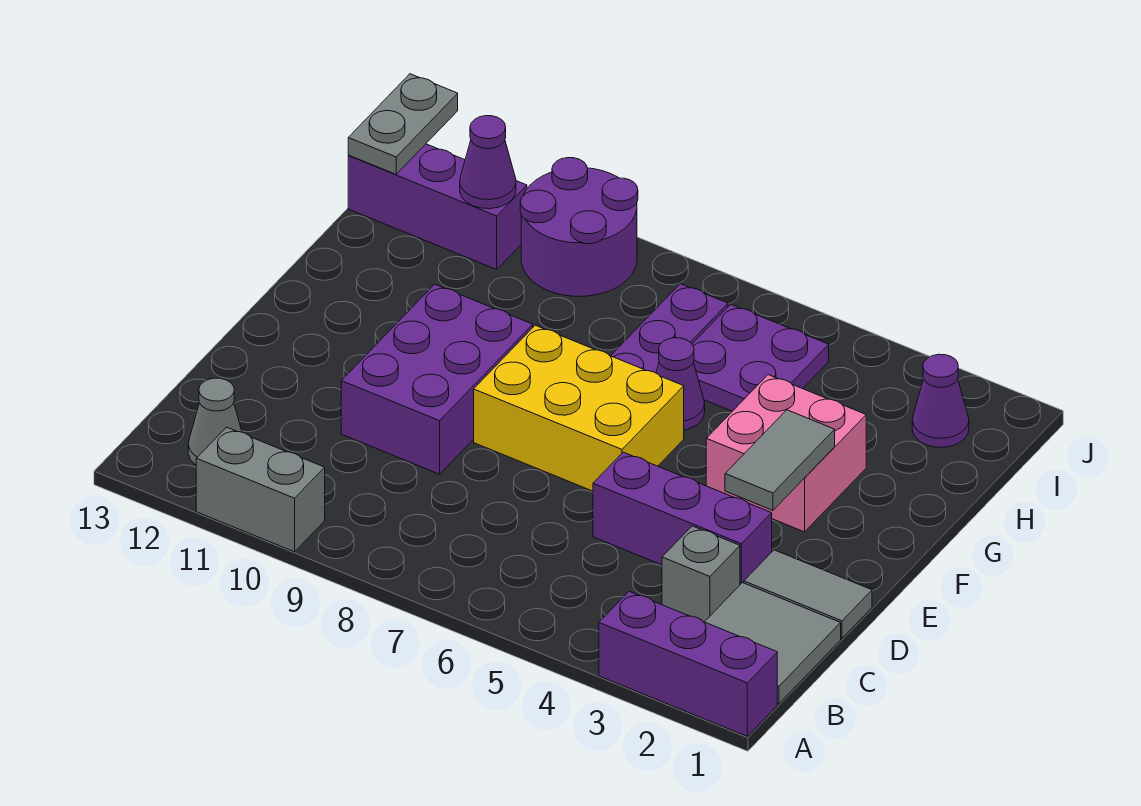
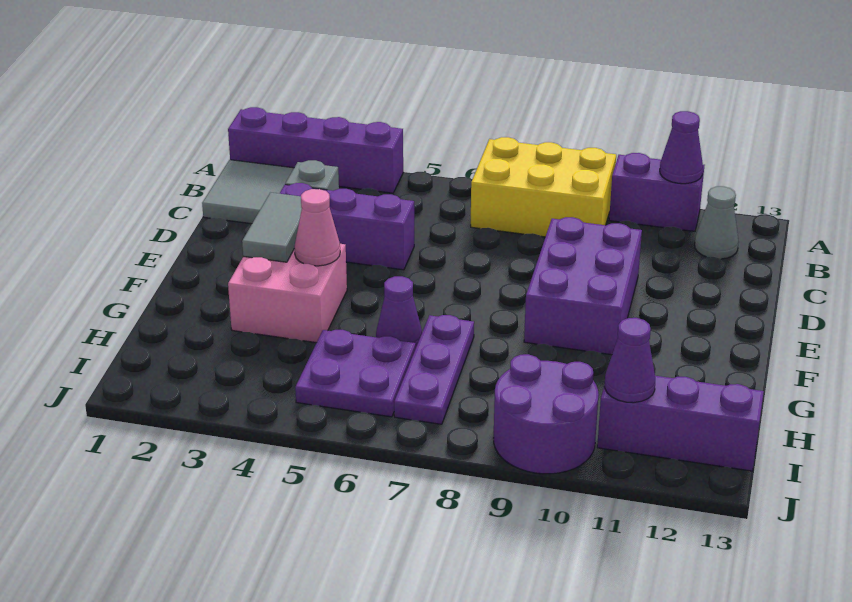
purple 1x3 brick [599,592,777,736] -> purple 1x4 brick [228,107,403,193]
grey 1x2 brick [196,427,325,552] -> purple 1x2 brick [609,153,704,231]
grey 1x2 tile [744,550,872,638] -> none
yellow 2x3 brick [474,325,684,491] -> yellow 2x3 brick moved to [471,137,616,237]
none -> pink 1x1 cone [294,189,340,266]
purple 1x1 cone [912,354,969,447] -> purple 1x1 cone moved to [660,111,703,184]
grey 1x2 plate [348,74,458,174] -> none

